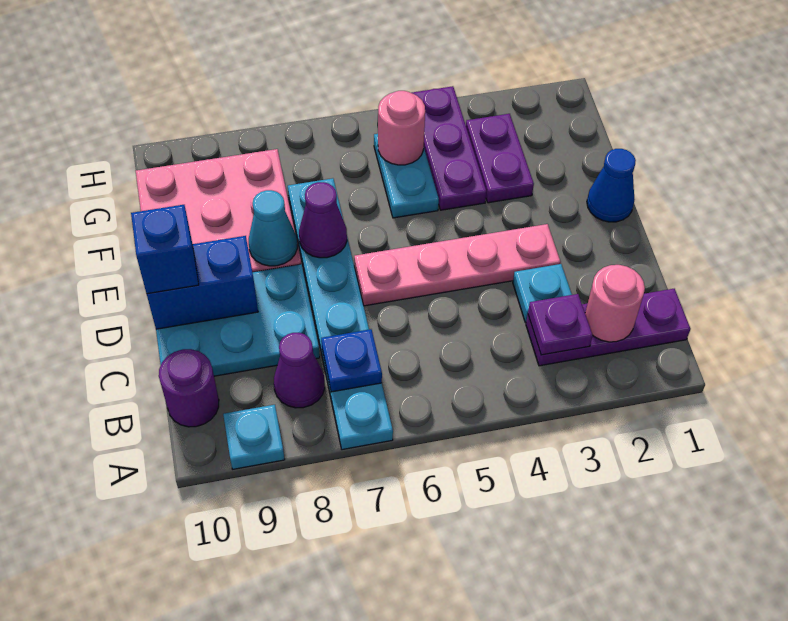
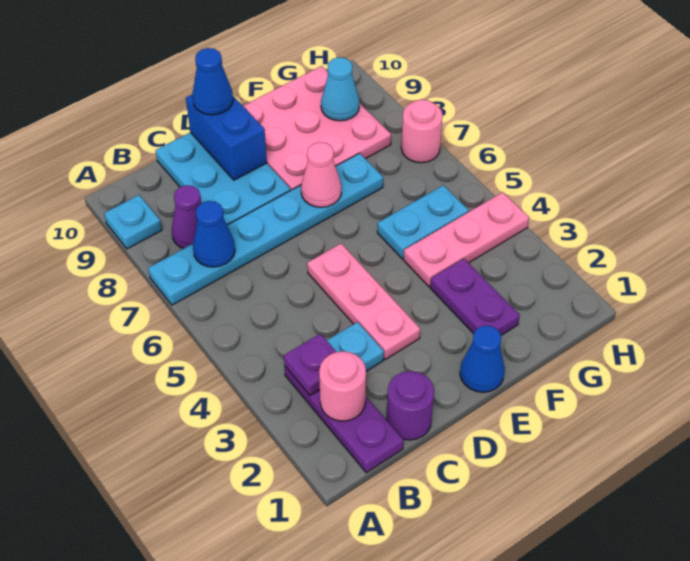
blue 1x1 plate [321,329,382,392] -> blue 1x1 cone [193,201,235,267]
purple 1x1 round brick [159,349,219,427] -> purple 1x1 round brick moved to [386,371,434,440]
pink 1x4 plate [354,224,561,306] -> pink 1x3 plate [307,244,420,359]
blue 1x1 brick [131,205,199,294] -> blue 1x1 cone [192,48,233,115]
purple 1x1 cone [299,182,347,258] -> pink 1x1 cone [301,142,341,207]
cyan 1x1 cone [249,190,297,266] -> cyan 1x1 cone moved to [321,57,359,121]
purple 1x2 plate [466,114,534,203] -> purple 1x2 plate turned to [430,259,520,335]
purple 1x3 plate [412,86,487,210] -> pink 1x3 plate [403,192,529,287]
pink 1x1 round brick [378,91,425,165] -> pink 1x1 round brick moved to [401,99,443,163]

